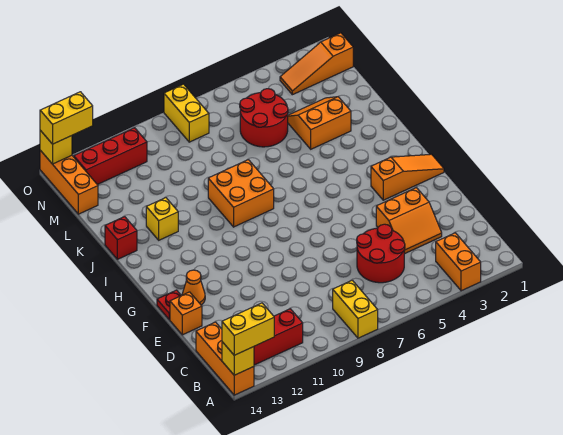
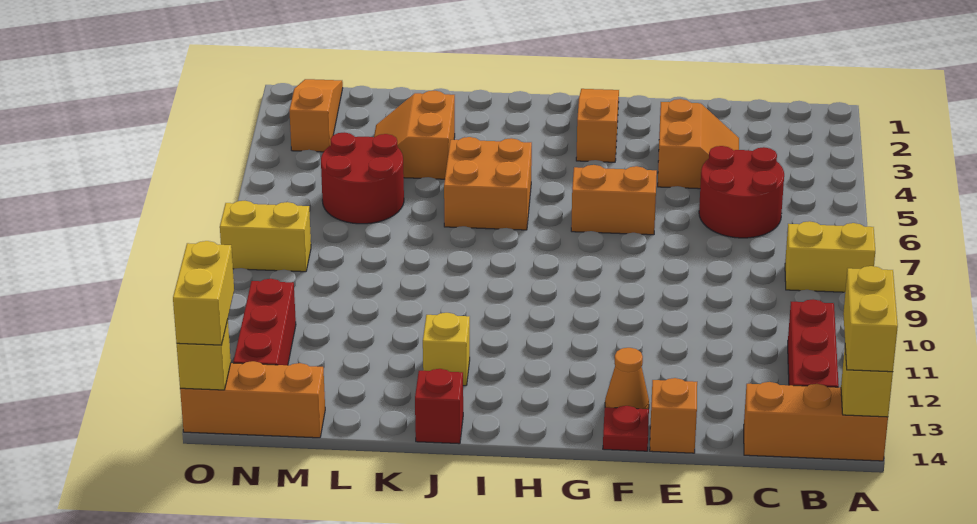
orange 1x2 brick [436,233,481,291] -> orange 1x2 brick moved to [571,165,657,235]
orange 2x2 brick [208,160,274,227] -> orange 2x2 brick moved to [444,137,532,230]
orange 1x3 slope [280,33,353,95] -> orange 1x3 slope turned to [289,79,343,152]

